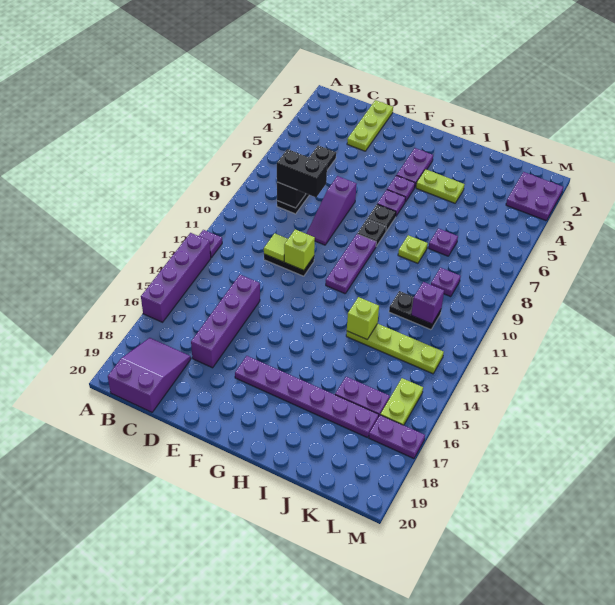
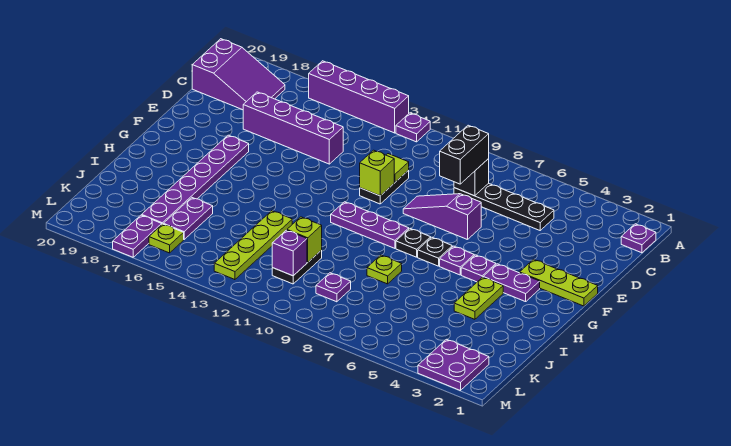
lime 1x3 plate [347,100,393,151] -> lime 1x3 plate moved to [520,260,598,306]
lime 1x1 brick [347,297,379,339] -> lime 1x1 brick moved to [287,217,322,262]
purple 1x1 plate [429,228,458,256] -> purple 1x1 plate moved to [621,224,656,253]
lime 1x2 plate [380,378,423,425] -> lime 1x1 plate [149,224,184,253]

